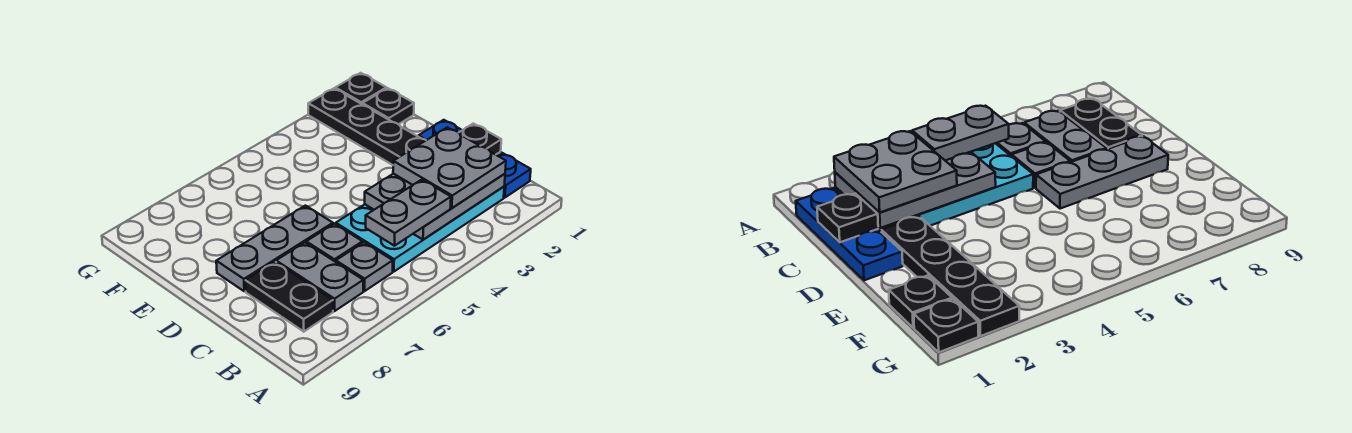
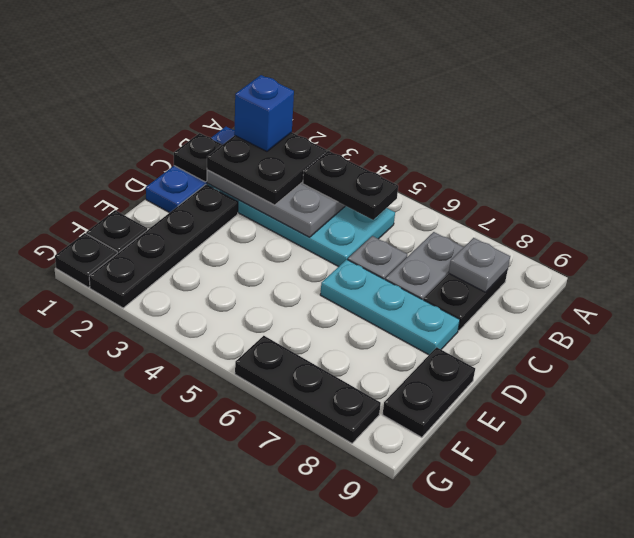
grey 2x2 plate [393,127,506,208] -> black 2x2 plate [207,132,326,205]
none -> blue 1x1 brick [234,75,294,151]
grey 1x2 plate [366,180,451,246] -> black 1x2 plate [303,151,398,220]
grey 1x1 plate [336,242,393,291] -> grey 1x1 plate moved to [449,238,510,292]
grey 1x3 plate [216,206,333,291] -> cyan 1x3 plate [320,260,460,355]
none -> black 1x2 plate [383,347,475,437]
none -> black 1x3 plate [235,336,381,443]

